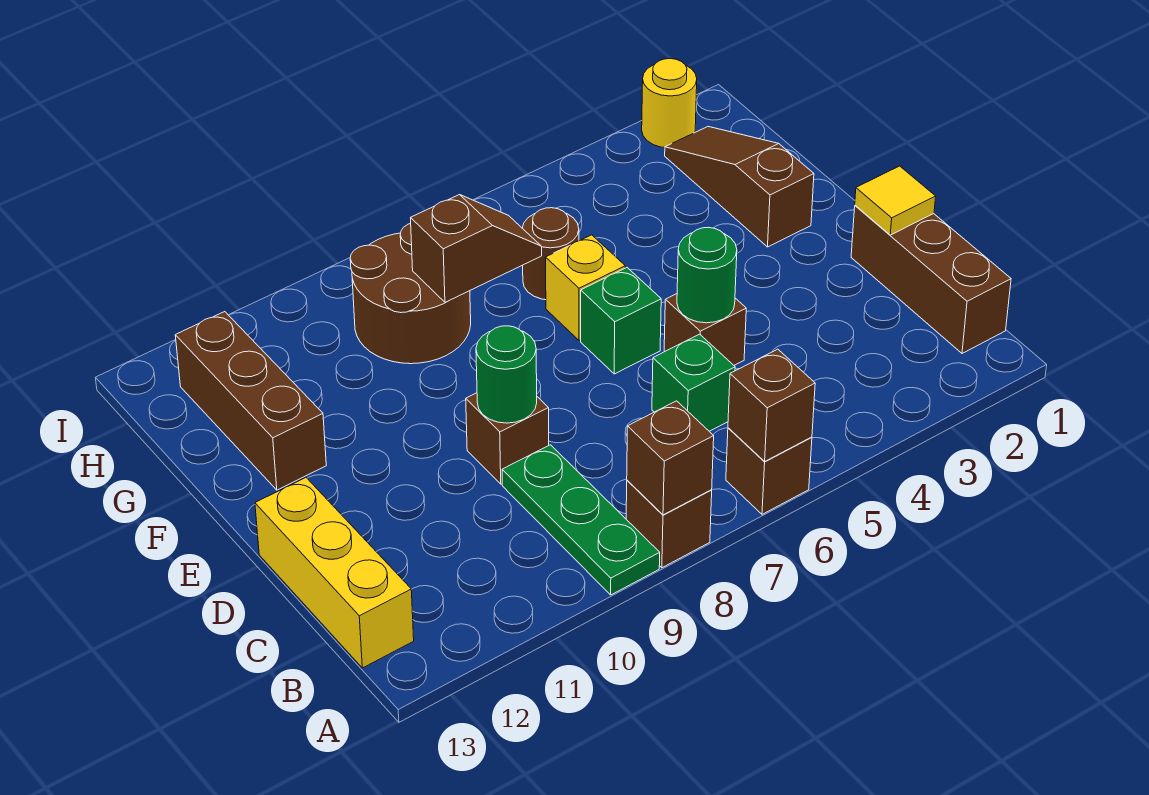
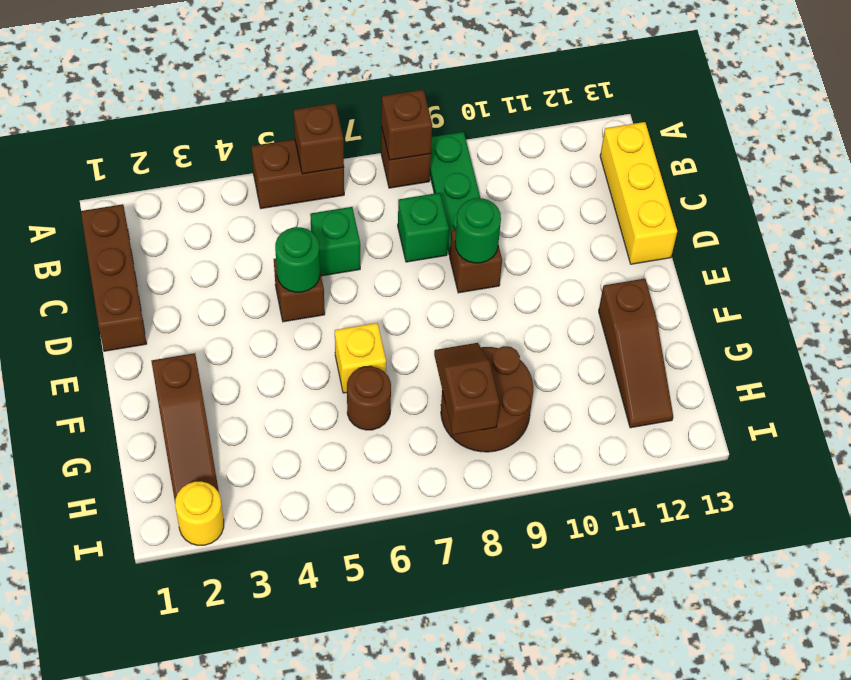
brown 1x1 brick [726,428,812,514] -> brown 1x2 brick [251,139,344,209]
yellow 1x1 tile [855,166,936,235] -> none
green 1x1 brick [581,268,661,374] -> green 1x1 brick moved to [398,193,449,262]
brown 1x3 brick [175,312,326,490] -> brown 1x3 slope [599,279,673,428]
brown 1x2 slope [411,195,542,303] -> brown 1x2 slope turned to [434,343,499,435]

